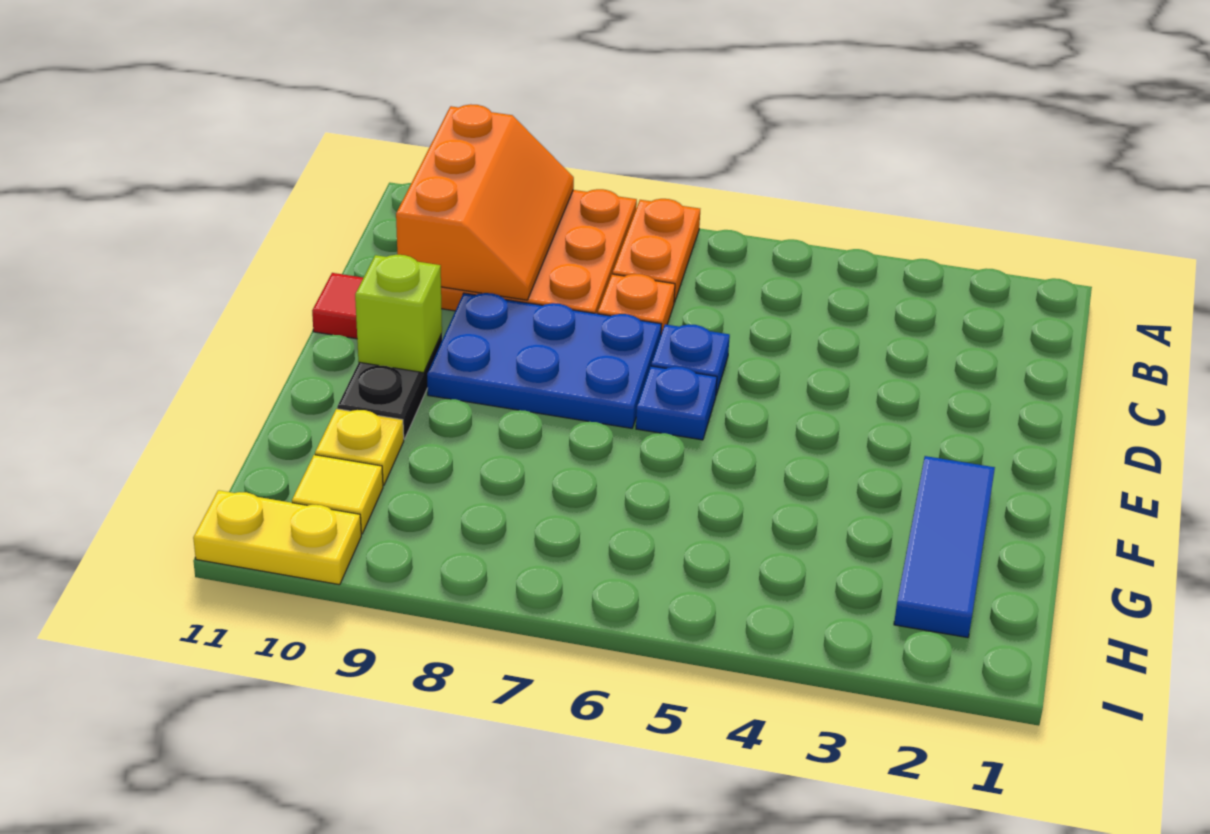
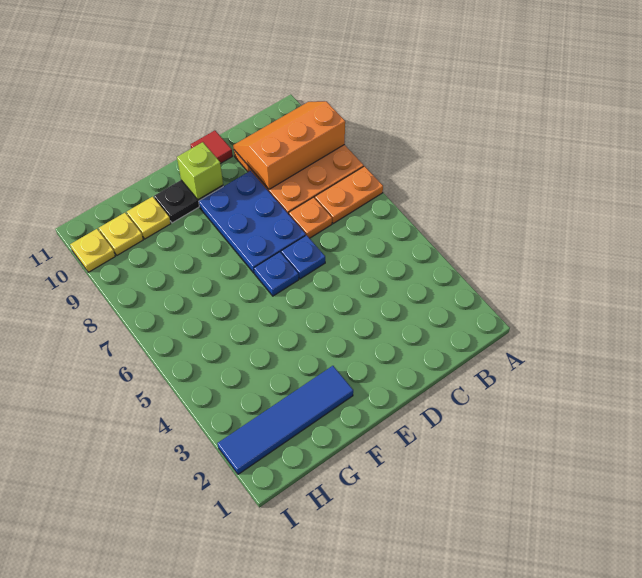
orange 2x3 slope [396,104,574,300] -> orange 2x3 slope turned to [233,101,345,189]
blue 1x3 tile [894,456,995,638] -> blue 1x4 tile [218,366,353,474]
yellow 1x1 tile [292,455,383,534] -> yellow 1x1 plate [99,213,143,255]
yellow 1x2 plate [193,490,361,585] -> yellow 1x1 plate [70,229,115,272]

